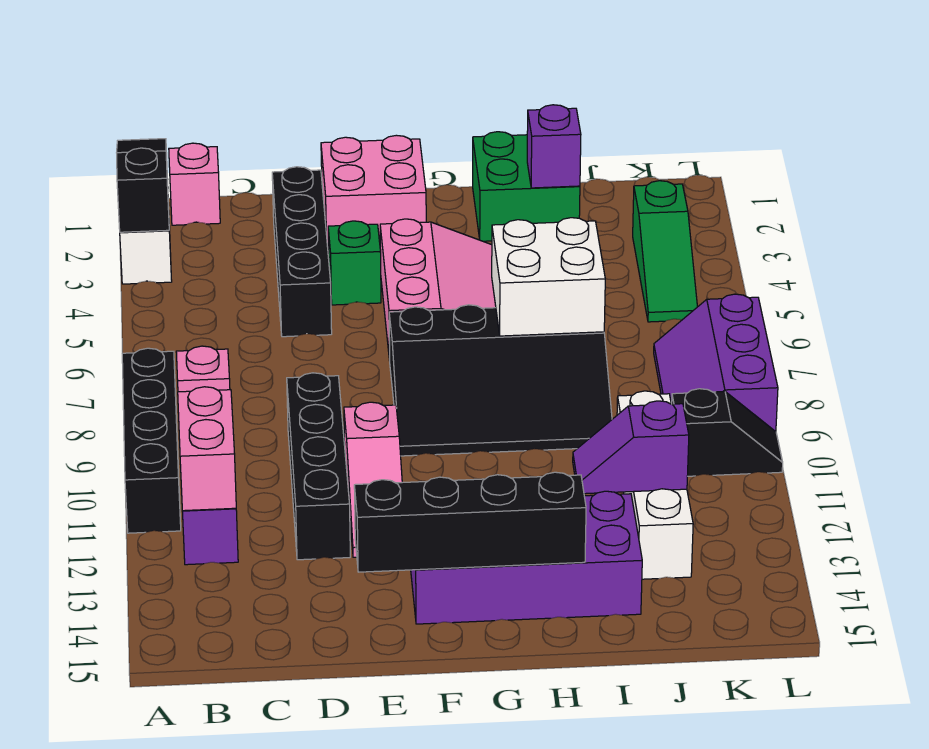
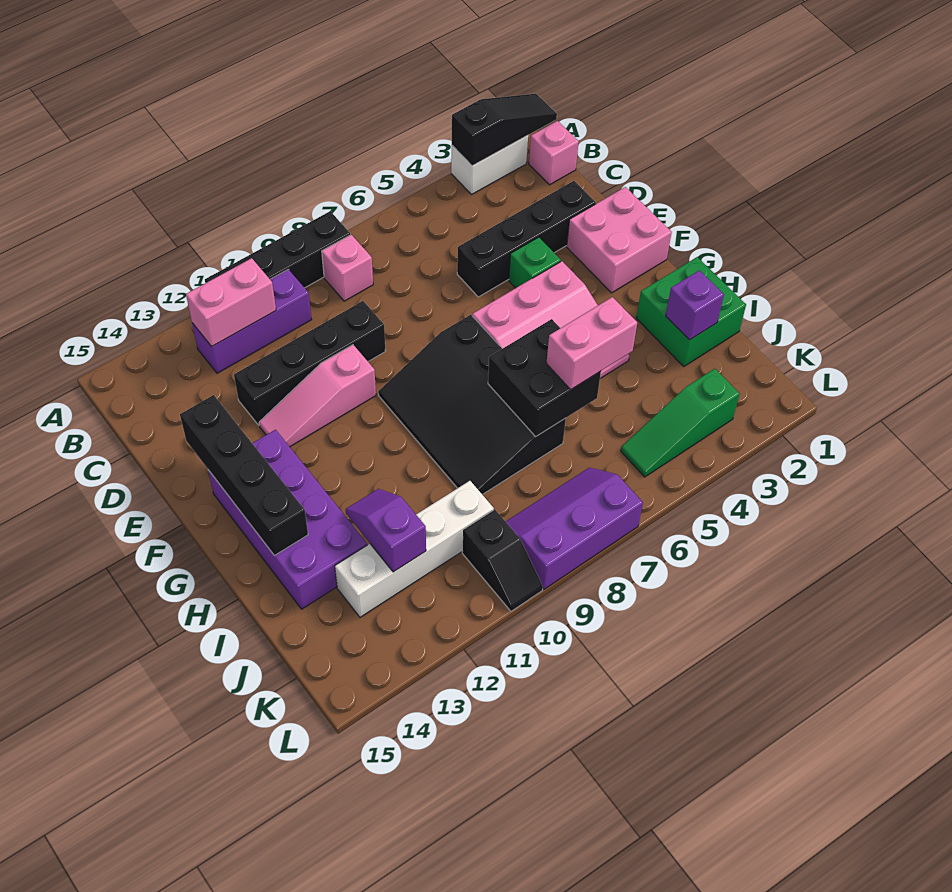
white 2x2 brick [492,218,605,336] -> black 2x2 brick [488,319,601,436]
none -> pink 1x2 brick [546,297,637,389]

